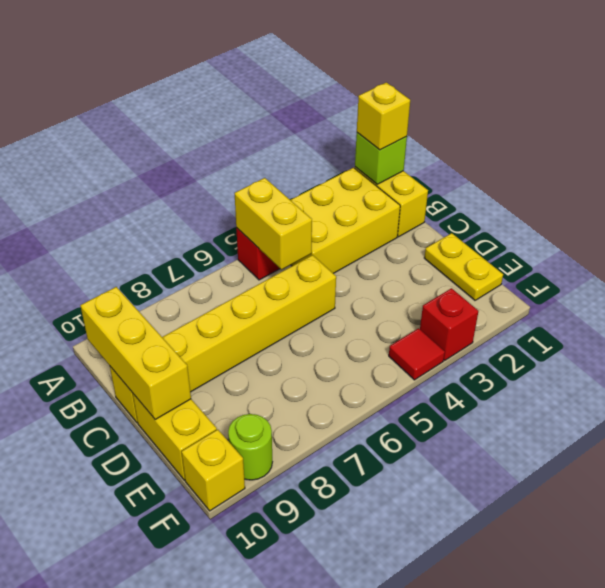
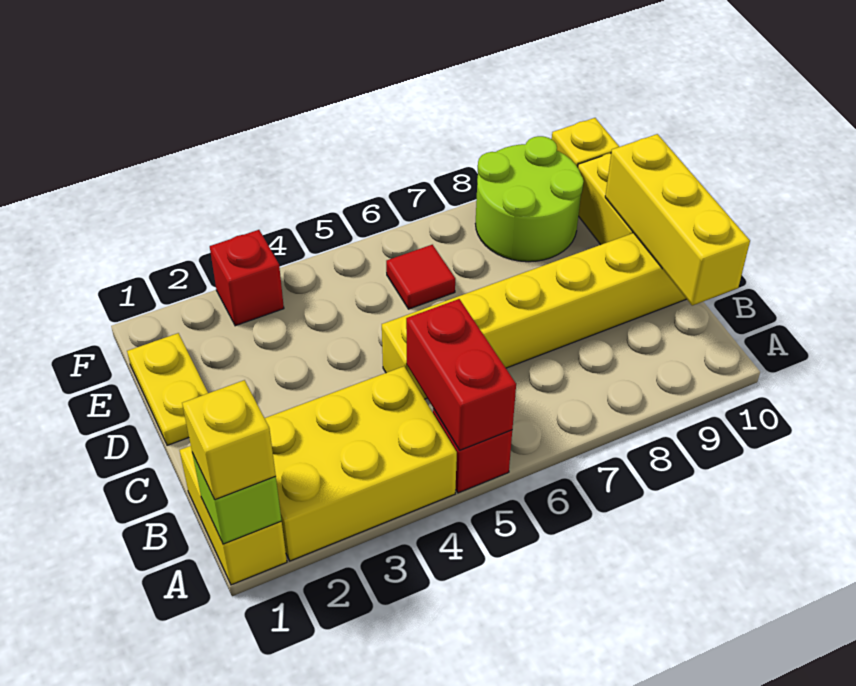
yellow 1x2 brick [234,178,312,269] -> red 1x2 brick [406,299,516,450]
red 1x1 tile [389,328,445,380] -> red 1x1 tile moved to [386,245,455,309]
lime 1x1 round brick [228,414,272,480] -> lime 2x2 round brick [475,136,584,262]

